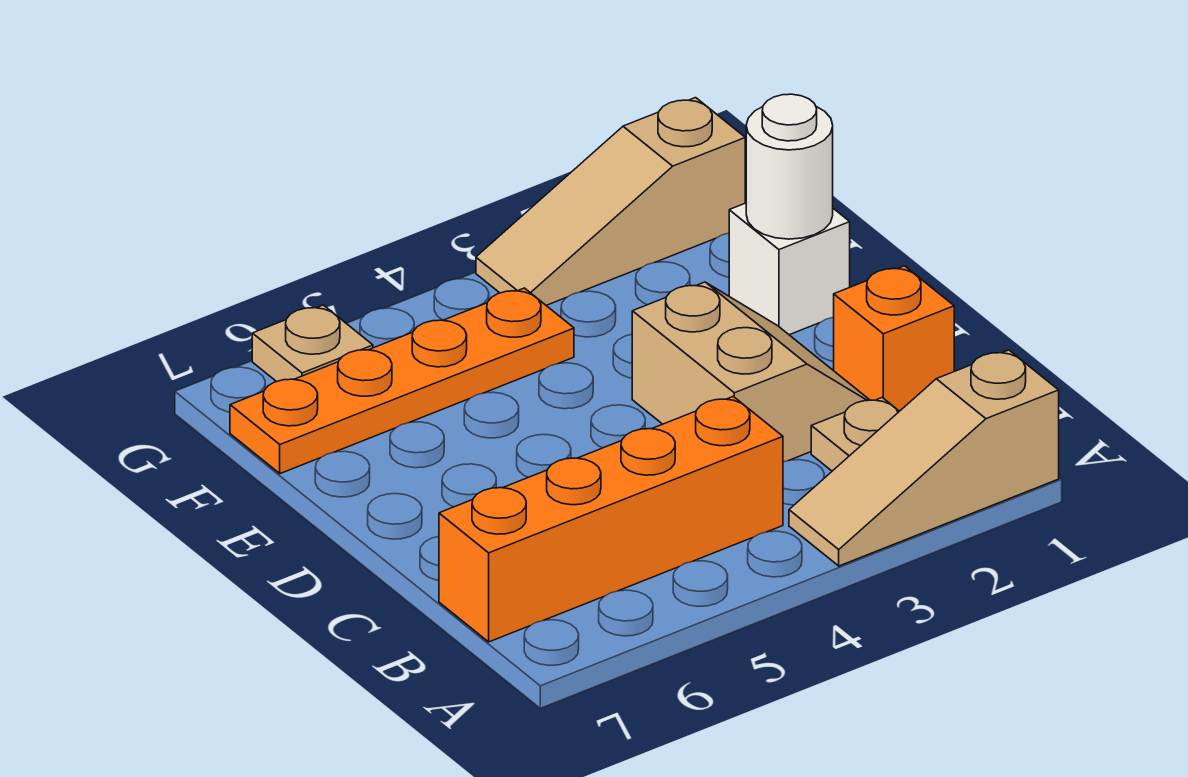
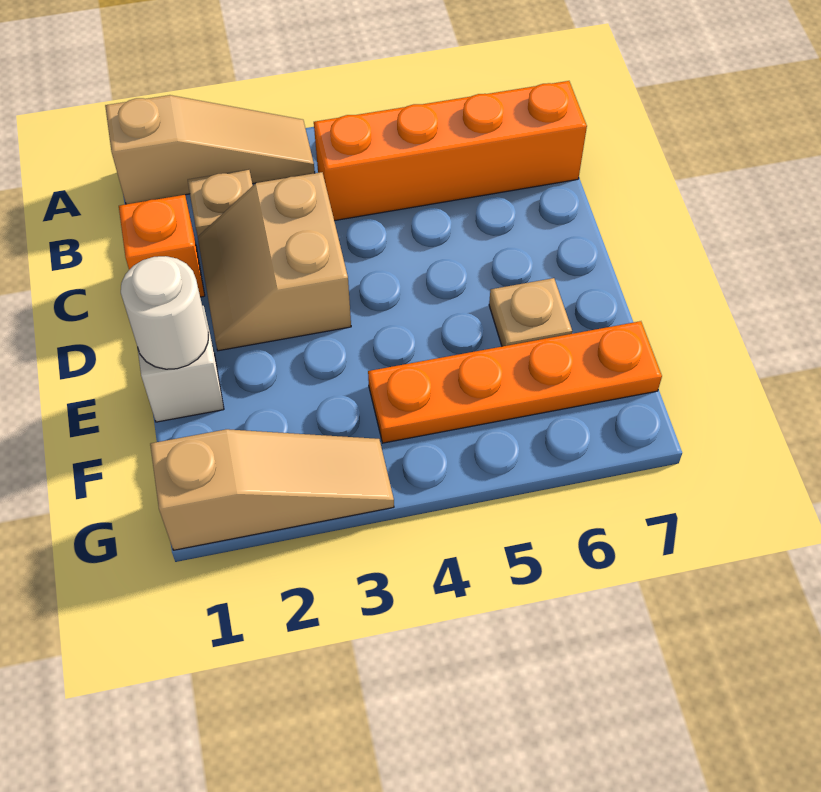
tan 1x1 plate [252,305,373,382] -> tan 1x1 plate moved to [489,278,572,346]

